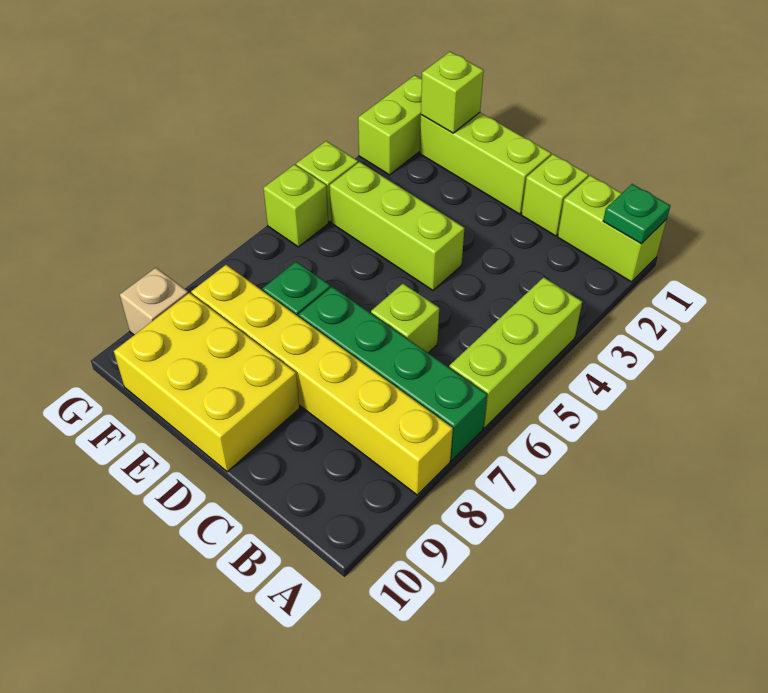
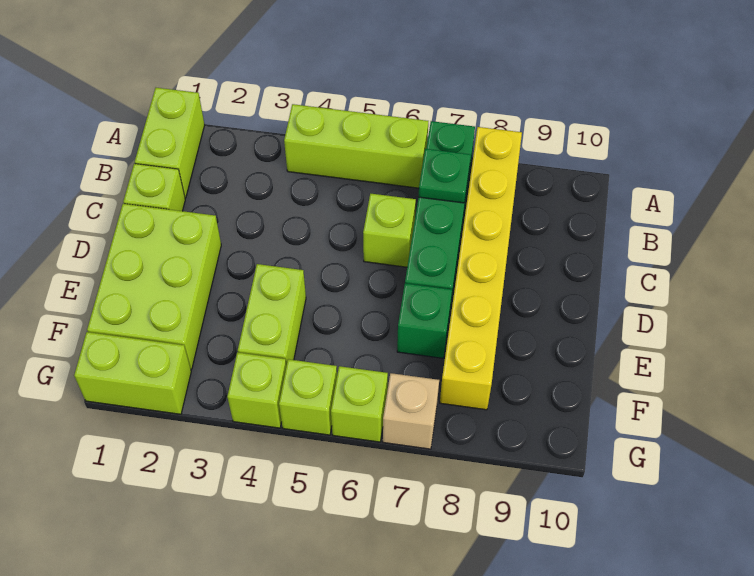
green 1x1 plate [603,184,670,244] -> green 1x1 plate moved to [419,149,471,203]
lime 1x3 brick [420,113,551,214] -> lime 2x3 brick [87,204,221,369]
lime 1x3 brick [330,162,464,290] -> lime 1x2 brick [238,264,306,366]
yellow 2x3 brick [114,293,300,472] -> none
lime 1x1 brick [421,52,484,133] -> lime 1x1 brick moved to [331,366,388,442]
tan 1x1 brick [120,268,188,335] -> tan 1x1 brick moved to [383,373,439,449]

